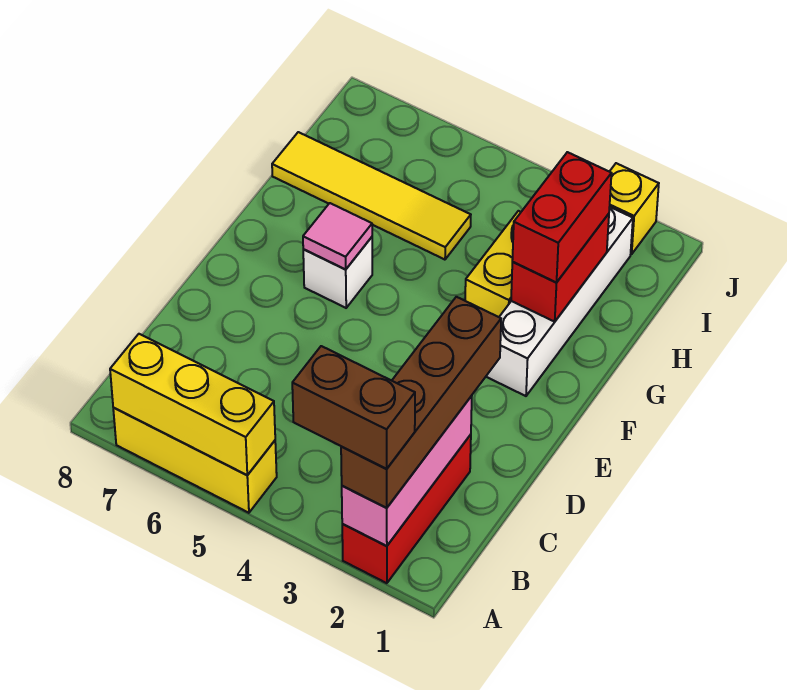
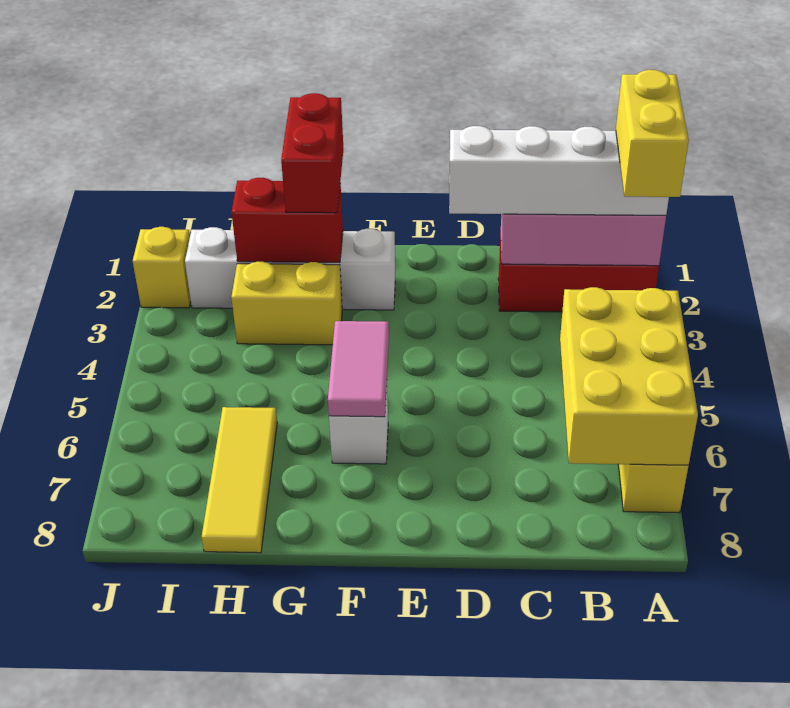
brown 1x4 brick [341,297,501,508] -> white 1x4 brick [449,126,669,215]
brown 1x2 brick [292,346,415,469] -> yellow 1x2 brick [616,70,689,197]
yellow 1x3 brick [110,334,275,475] -> yellow 2x3 brick [560,287,698,465]
pink 1x1 tile [303,203,372,269] -> pink 1x2 tile [328,321,389,417]
red 1x2 brick [512,152,611,282] -> red 1x2 brick turned to [281,93,344,213]
yellow 1x4 tile [272,132,471,260] -> yellow 1x3 tile [202,407,277,553]

